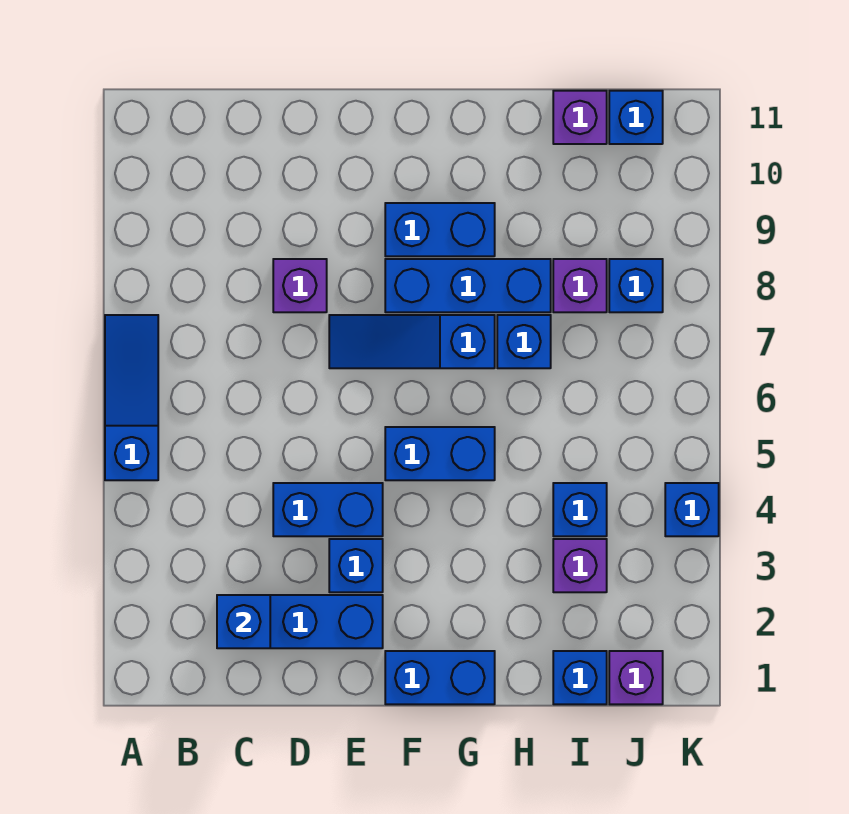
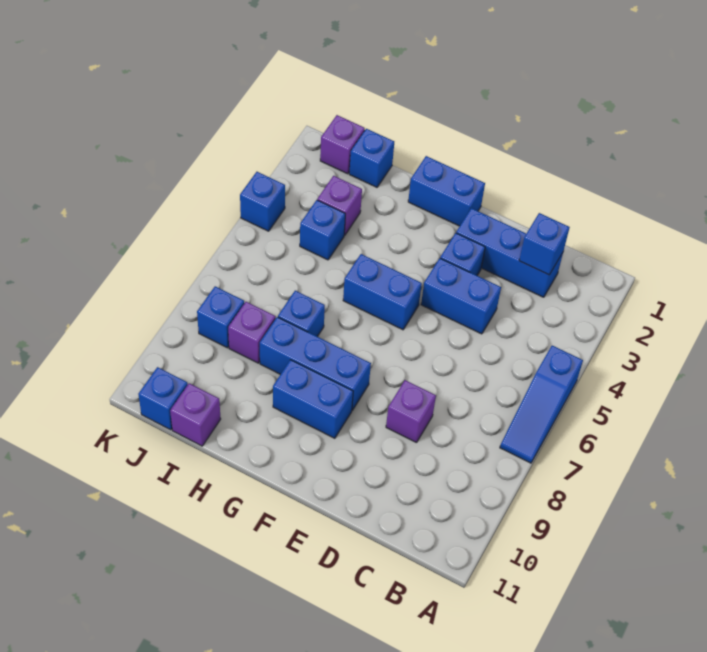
blue 1x3 slope [329,315,495,368] -> none

